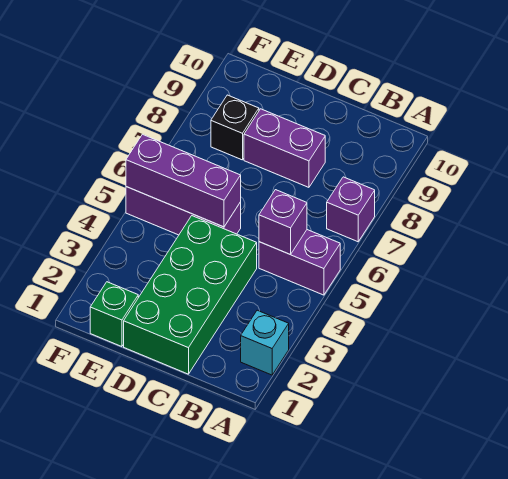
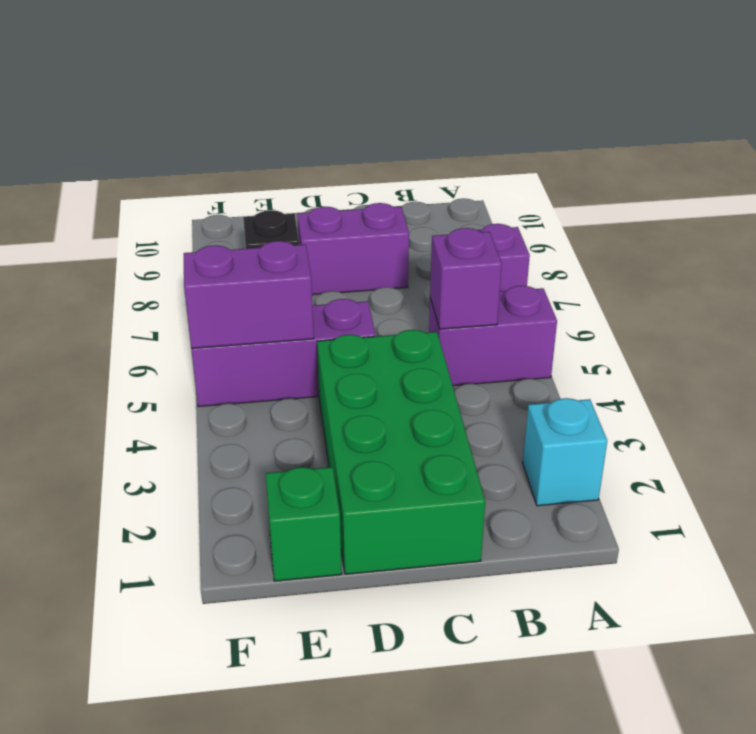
purple 1x3 brick [126,134,241,227] -> purple 1x2 brick [184,241,314,348]

